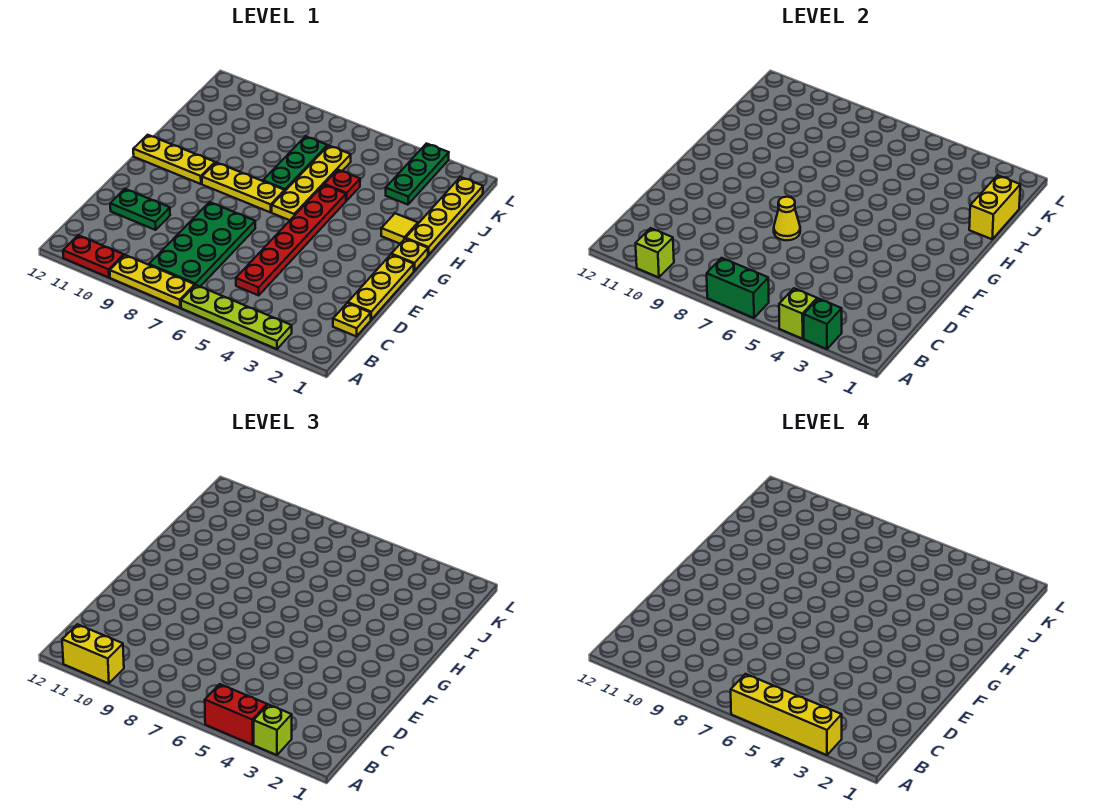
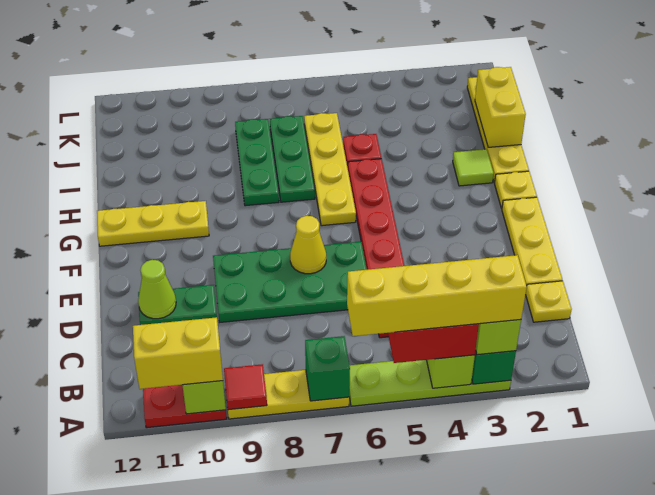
green 1x2 brick [707,258,769,318] -> green 1x1 brick [305,336,350,401]
none -> red 1x1 tile [224,364,267,410]
green 2x4 plate [149,202,255,286] -> green 2x4 plate turned to [213,242,367,322]
none -> lime 1x1 cone [138,260,176,319]
yellow 1x3 plate [202,162,285,212] -> none
yellow 1x1 tile [381,213,418,244] -> lime 1x1 tile [453,149,494,186]
green 1x3 plate [386,144,449,205] -> green 1x3 plate moved to [235,119,279,206]

